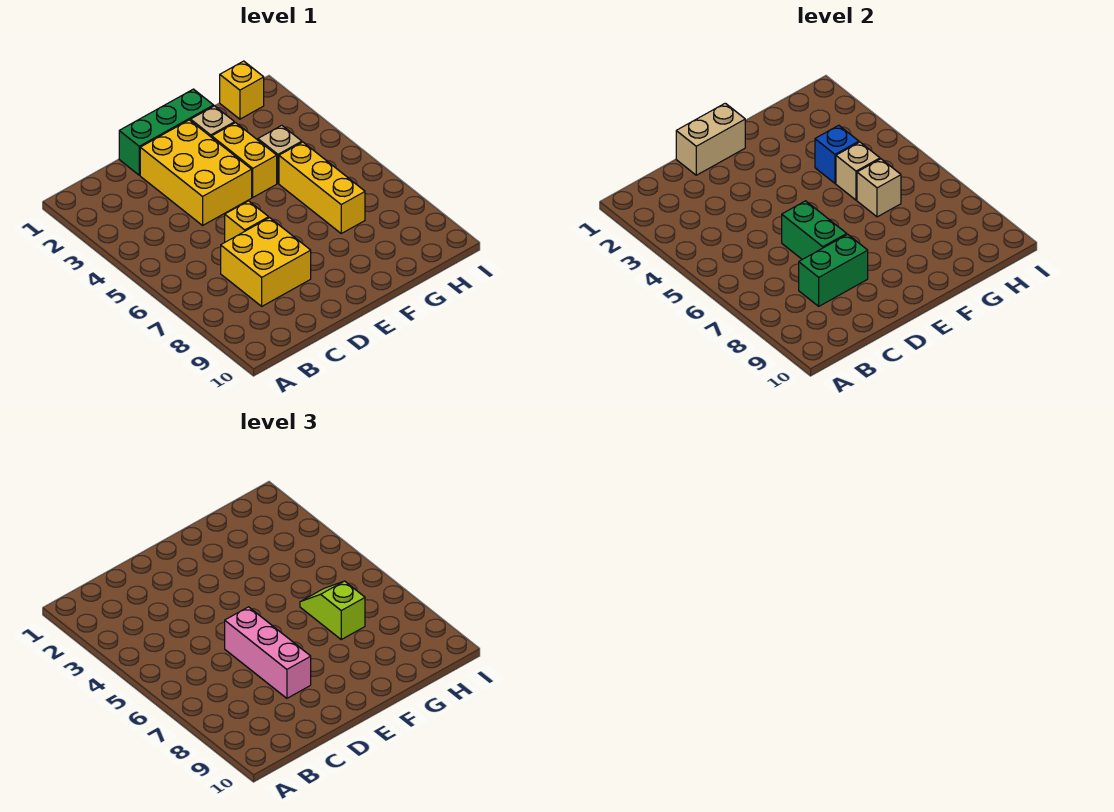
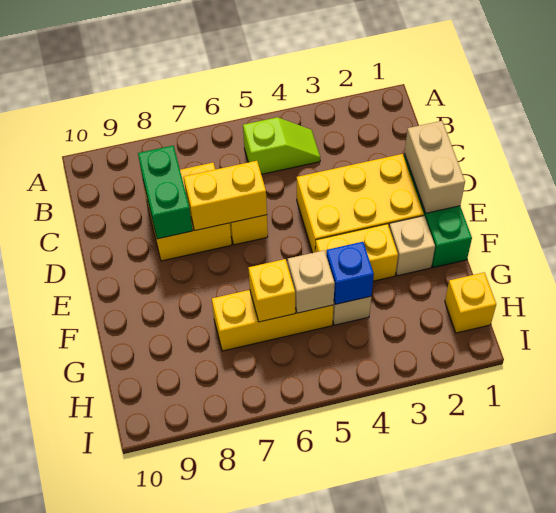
green 1x2 brick [782,201,847,259] -> yellow 1x2 brick [184,161,267,231]
pink 1x3 brick [225,607,311,698] -> none
tan 1x1 brick [857,159,901,217] -> yellow 1x1 brick [248,259,295,322]
lime 1x2 slope [300,581,365,639] -> lime 1x2 slope moved to [243,117,320,174]

